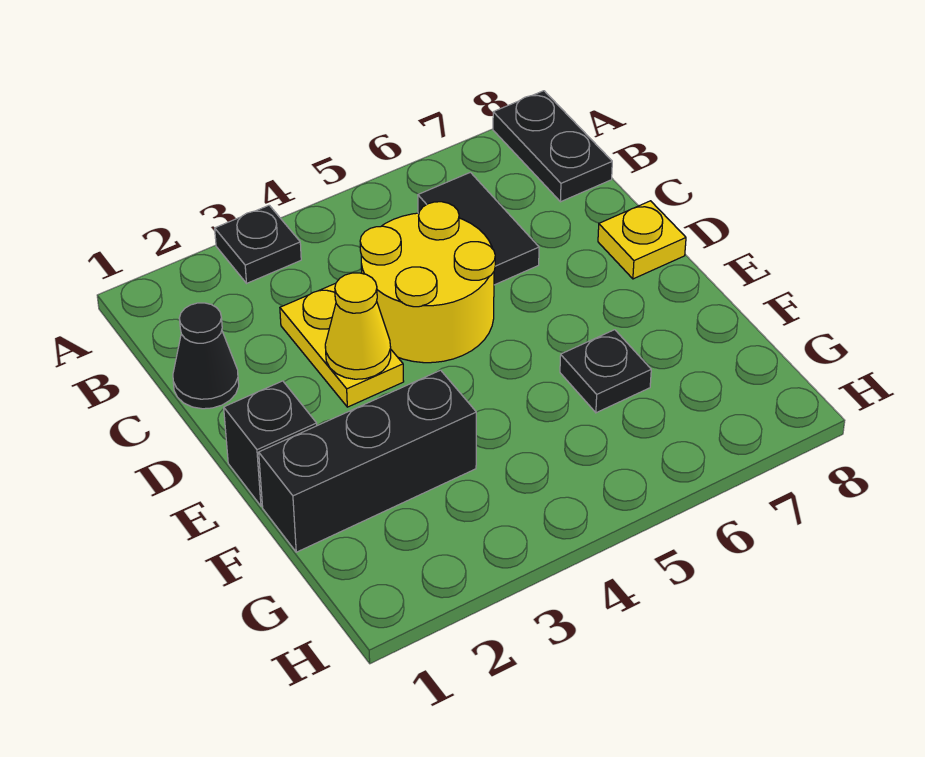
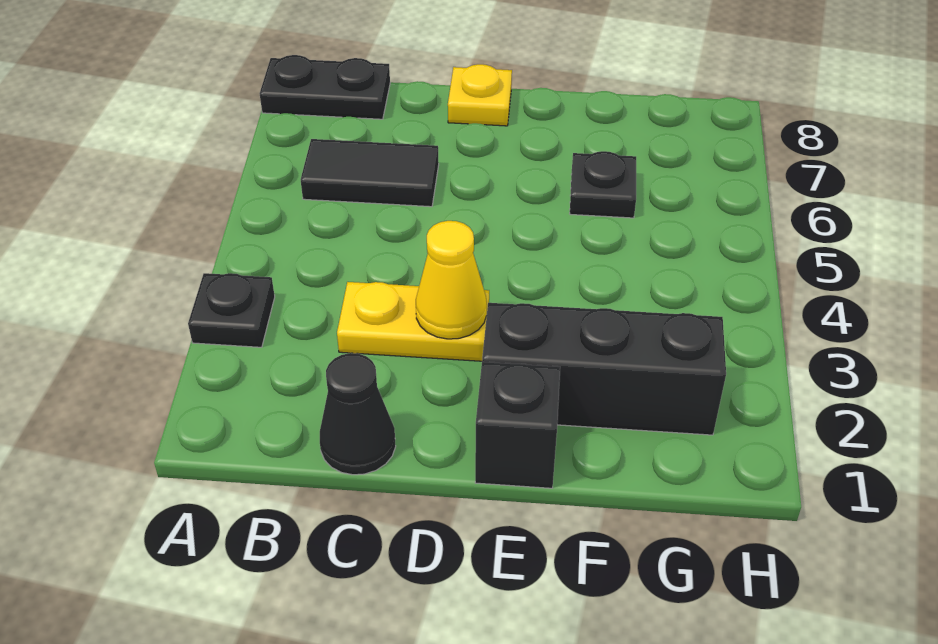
yellow 2x2 round brick [360,202,495,363] -> none
black 1x3 brick [259,370,476,552] -> black 1x3 brick turned to [482,303,726,435]

